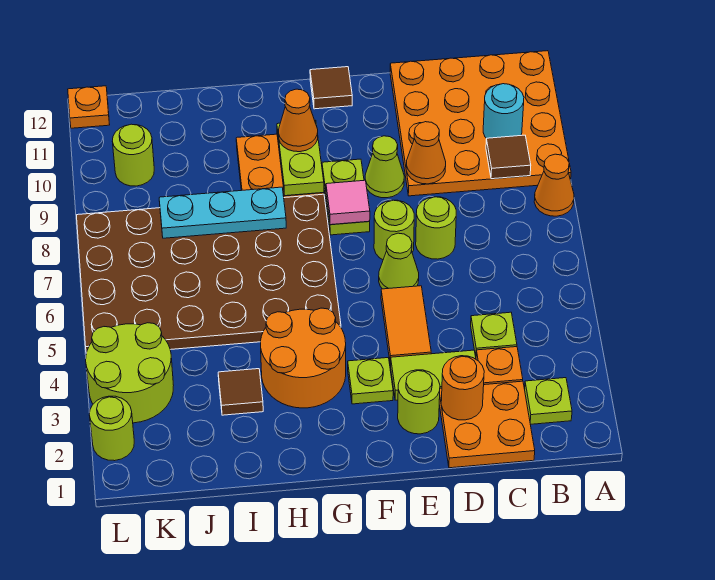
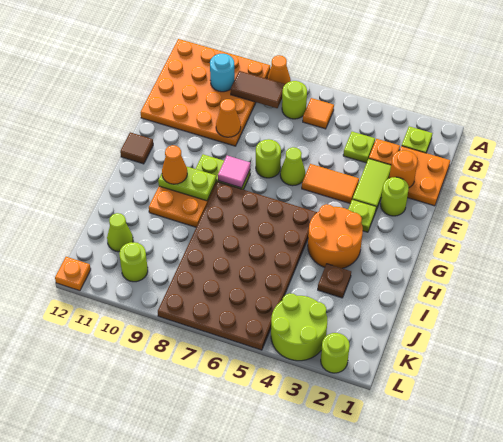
none -> orange 1x1 tile [303,98,334,129]
brown 1x1 tile [486,135,531,179] -> brown 1x2 tile [231,71,285,108]
lime 1x1 round brick [416,197,456,259] -> lime 1x1 round brick moved to [282,81,307,119]
lime 1x1 cone [365,136,404,198] -> lime 1x1 cone moved to [107,213,133,252]
cyan 1x3 plate [159,187,286,238] -> none
brown 1x1 tile [218,369,263,415] -> brown 1x1 plate [318,264,351,298]

